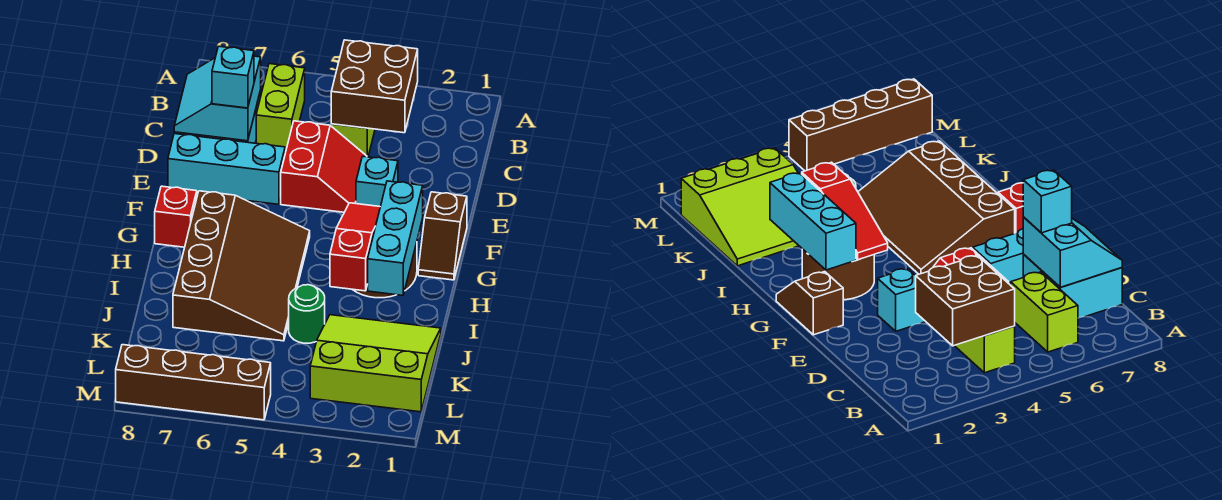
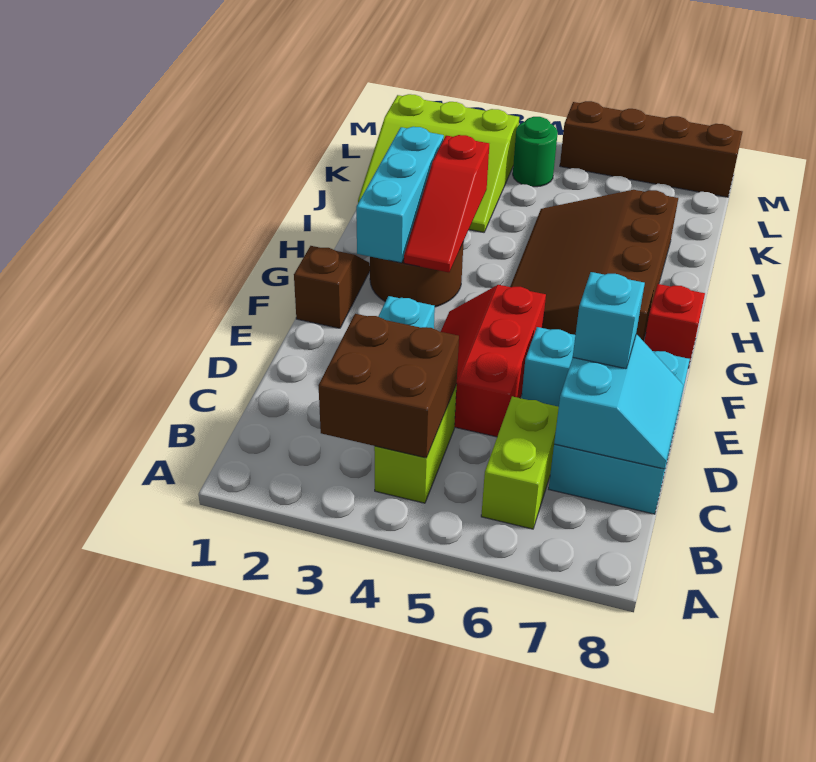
red 2x2 slope [281,121,367,212] -> red 2x3 slope [441,285,546,437]
green 1x1 round brick [289,285,325,343] -> green 1x1 round brick moved to [513,117,558,187]

